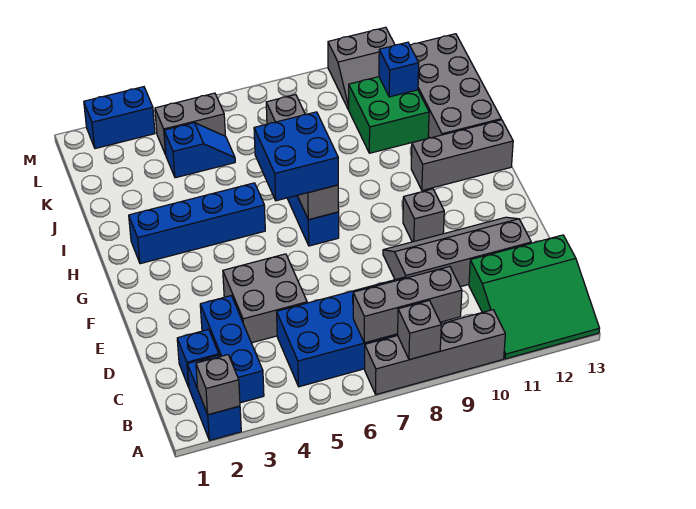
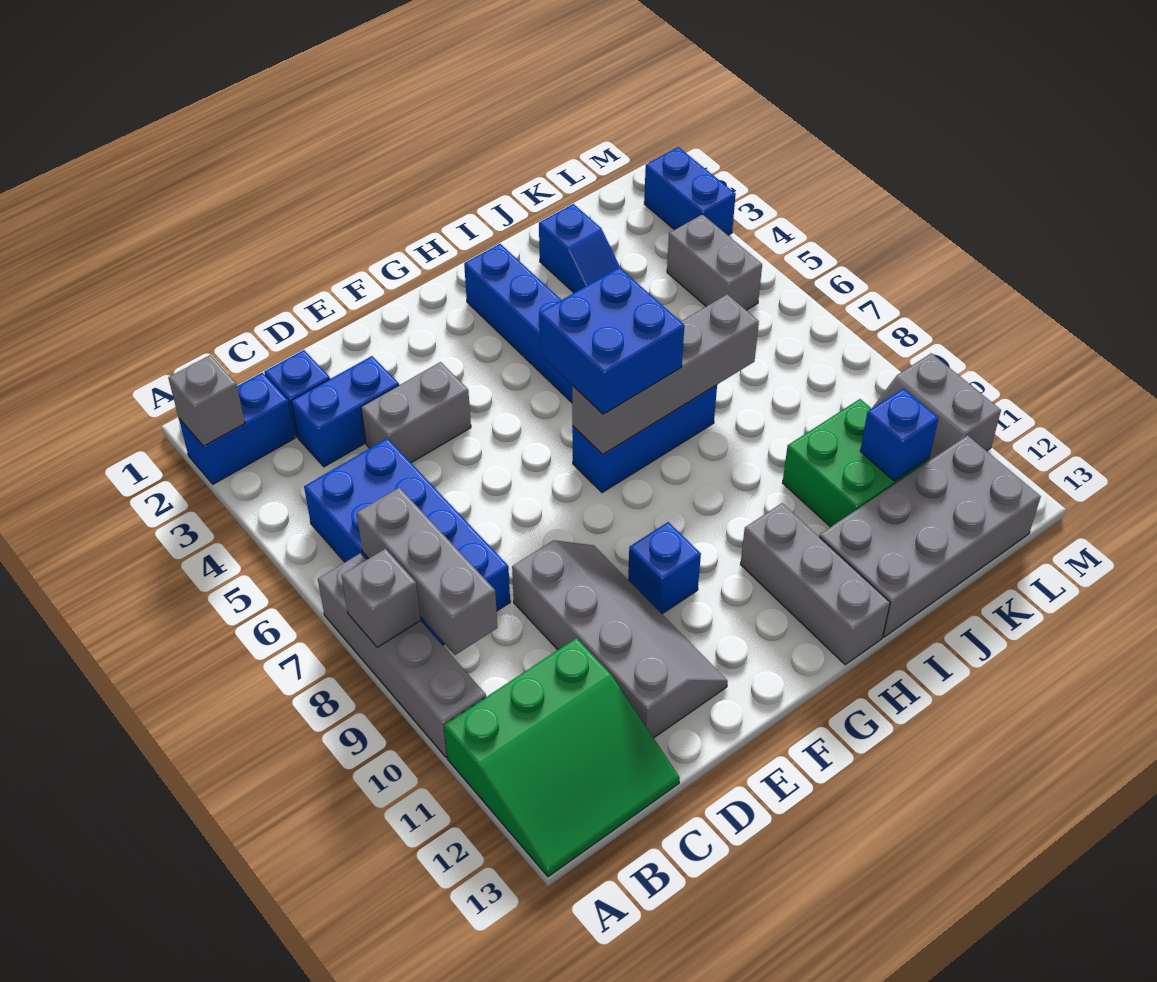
green 3x3 slope [469,235,600,359] -> green 3x3 slope turned to [444,638,680,877]
blue 1x3 brick [200,296,264,403] -> blue 1x2 brick [291,356,399,467]
grey 2x2 brick [223,254,307,343] -> grey 1x2 brick [361,362,471,463]
grey 1x1 brick [403,189,444,242] -> blue 1x1 brick [628,522,701,614]
blue 1x2 slope [164,123,235,178] -> blue 1x2 slope moved to [539,204,620,293]

